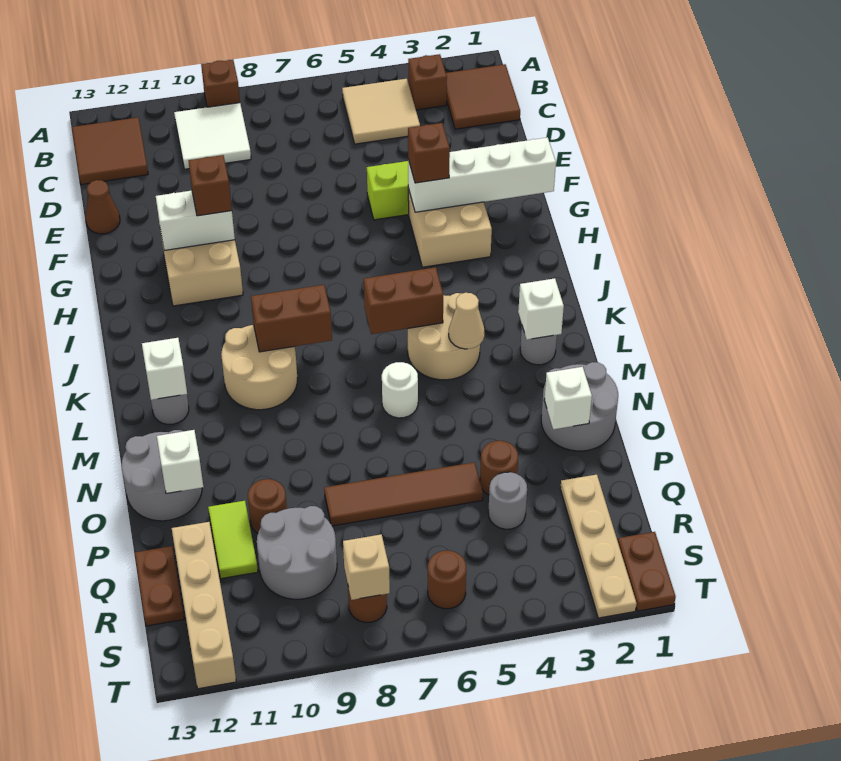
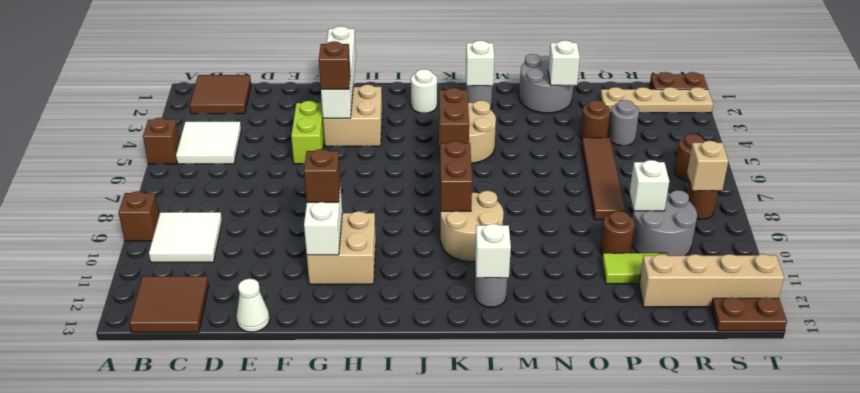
brown 1x1 brick [408,54,447,110] -> brown 1x1 brick moved to [143,118,180,164]
tan 2x2 tile [342,79,420,144] -> white 2x2 tile [176,122,241,164]
brown 1x1 cone [86,180,120,234] -> white 1x1 cone [236,279,270,332]
tan 1x1 cone [449,293,484,349] -> none
white 1x1 round brick [382,362,418,418] -> white 1x1 round brick moved to [411,69,437,113]
grey 2x2 round brick [122,430,202,521] -> none
white 1x1 brick [157,430,203,494] -> white 1x1 brick moved to [630,160,669,211]
brown 1x2 plate [135,546,184,626] -> brown 1x2 plate moved to [711,297,787,331]

